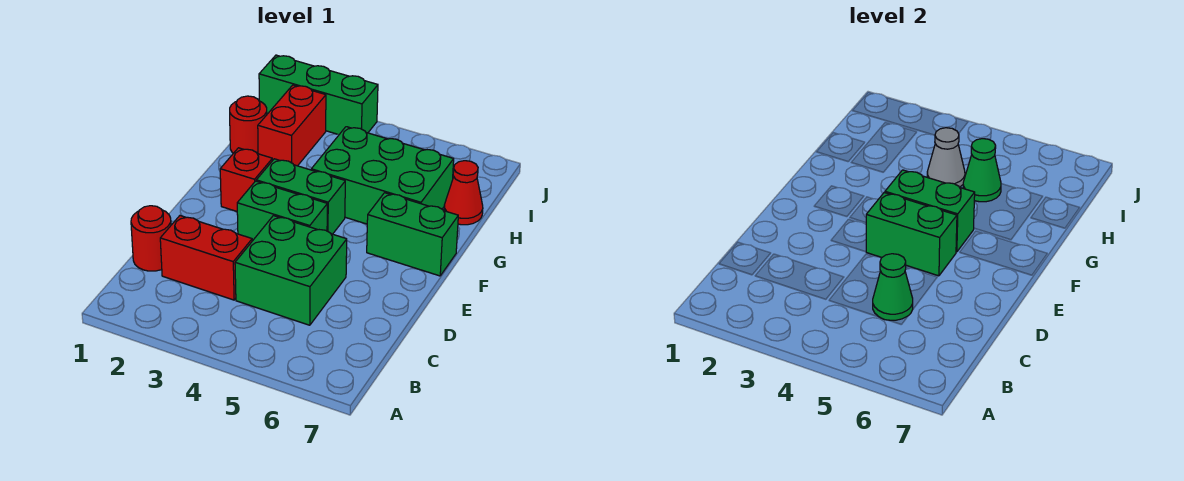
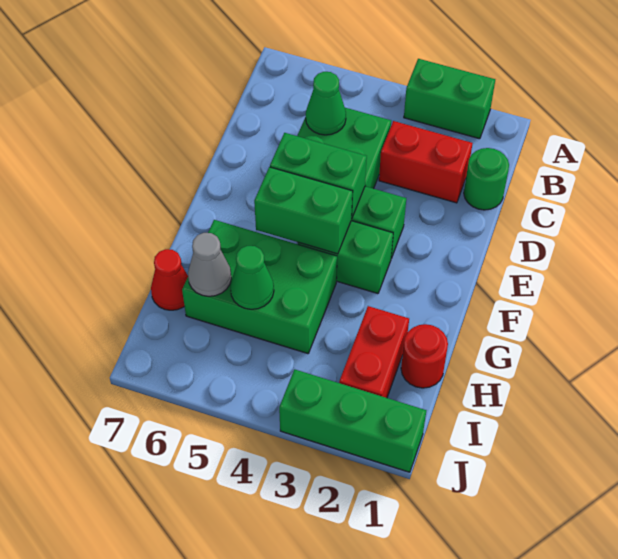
red 1x1 round brick [131,206,171,271] -> green 1x1 round brick [464,148,509,210]
red 1x1 brick [220,148,272,211] -> none
green 1x2 brick [367,193,458,276] -> green 1x2 brick moved to [404,59,495,139]
grey 1x1 cone [927,128,965,187] -> grey 1x1 cone moved to [188,233,231,296]

